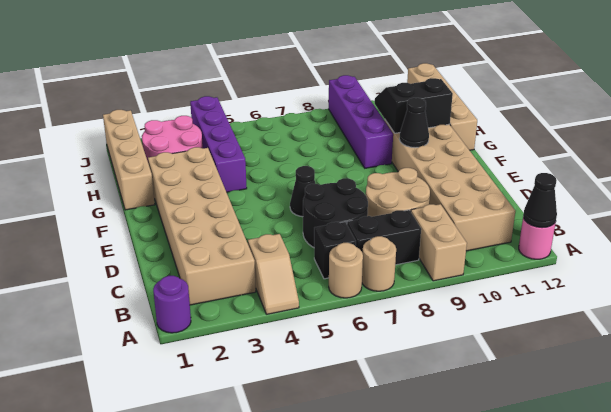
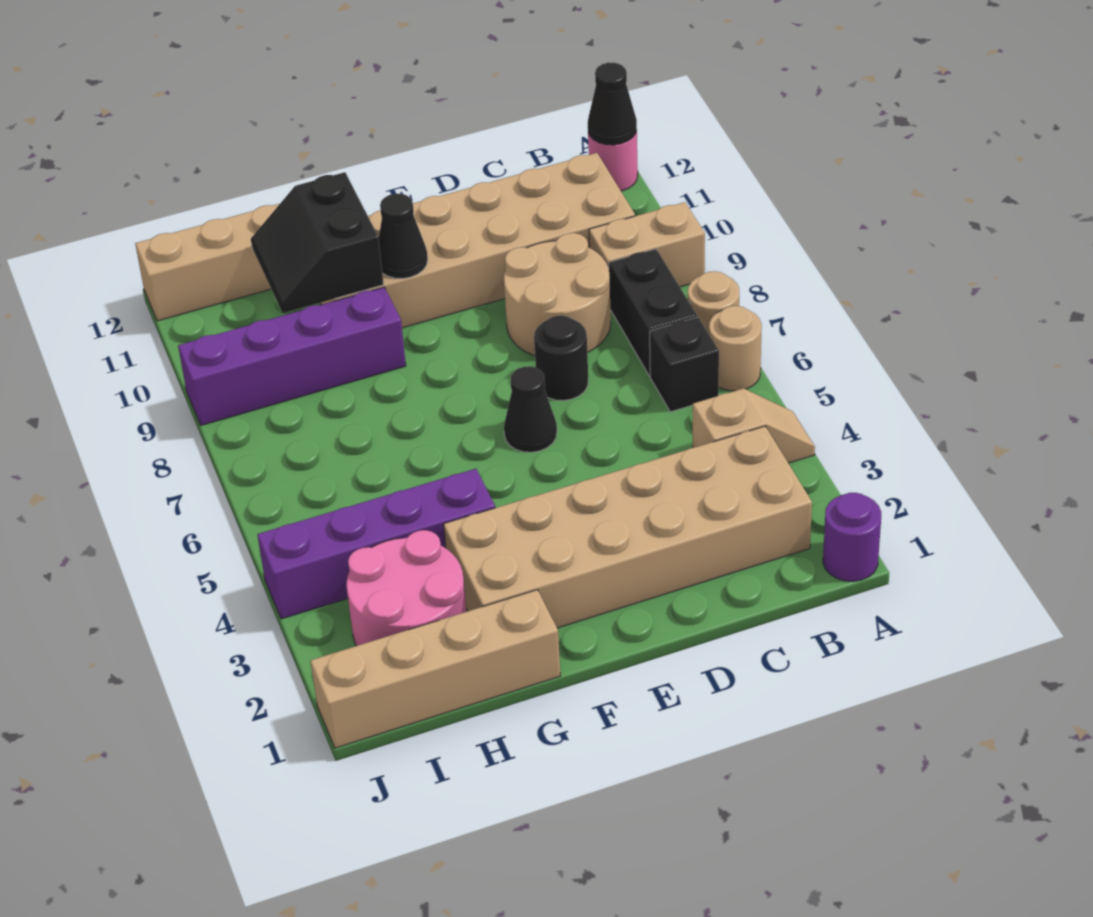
black 2x2 round brick [303,178,368,247] -> black 1x1 round brick [534,316,588,401]

